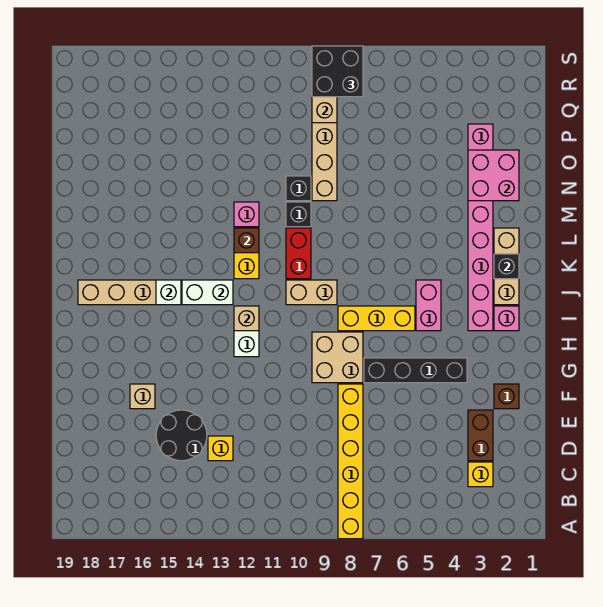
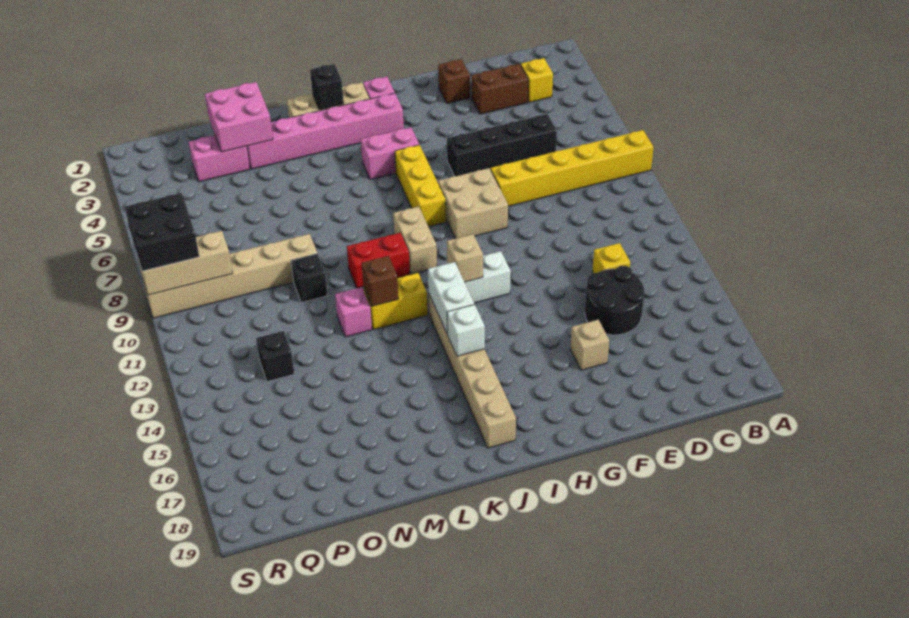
black 1x4 brick [364,358,467,383] -> black 1x4 brick turned to [447,114,557,176]
black 1x1 brick [286,202,311,227] -> black 1x1 brick moved to [256,331,294,382]

